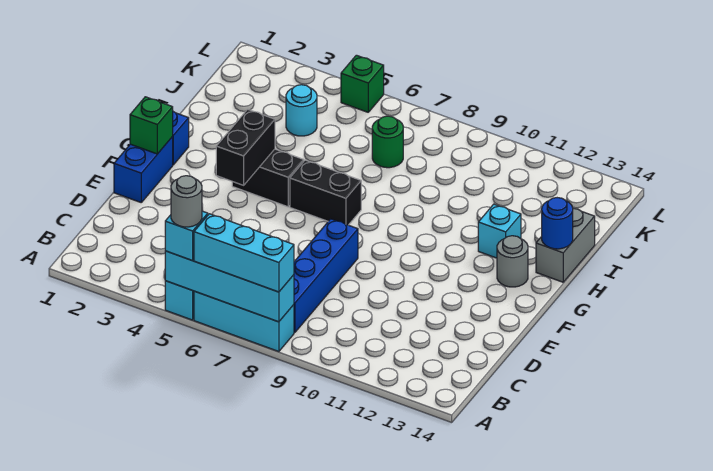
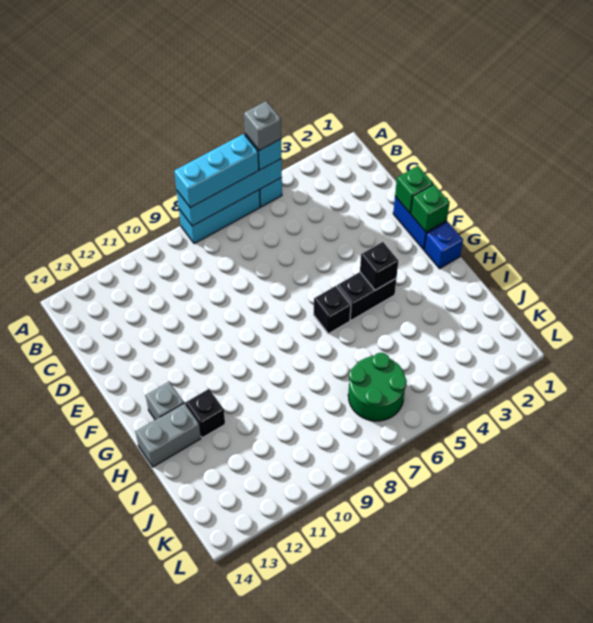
grey 1x1 round brick [171,176,202,227] -> grey 1x1 brick [244,101,281,150]
blue 1x4 brick [294,219,358,333] -> none
black 1x2 brick [216,109,275,185] -> black 1x1 brick [360,242,398,290]
black 1x2 brick [290,160,361,225] -> black 1x1 brick [314,286,351,334]
grey 1x1 round brick [497,236,528,287] -> grey 1x1 brick [146,382,184,420]
cyan 1x1 brick [478,204,521,258] -> black 1x1 brick [186,389,225,438]
grey 1x2 brick [536,208,595,282] -> grey 1x2 brick turned to [136,403,201,467]
blue 1x1 round brick [542,198,573,249] -> none
cyan 1x1 round brick [286,85,317,136] -> none
green 1x1 round brick [372,116,403,168] -> green 2x2 round brick [348,353,407,421]
green 1x1 brick [341,55,384,112] -> green 1x1 brick moved to [395,166,433,213]

